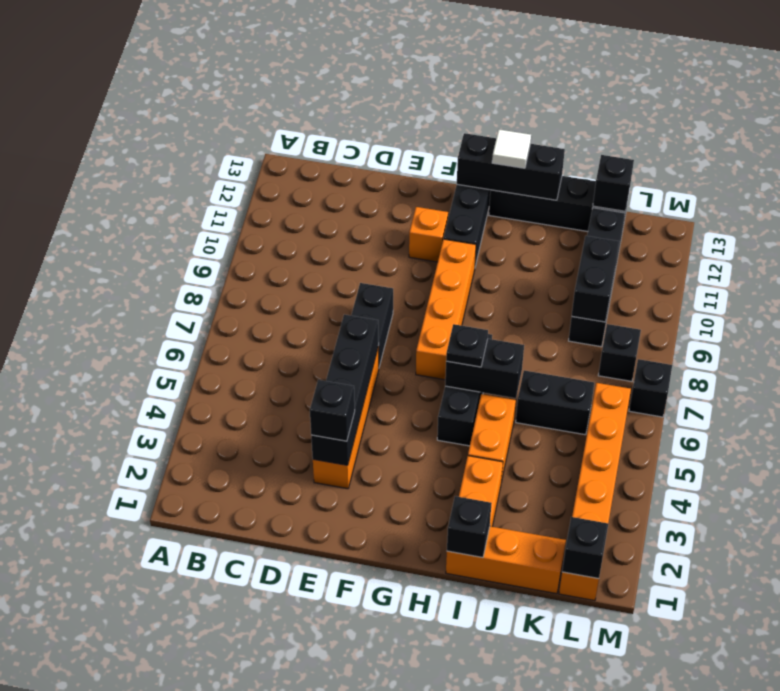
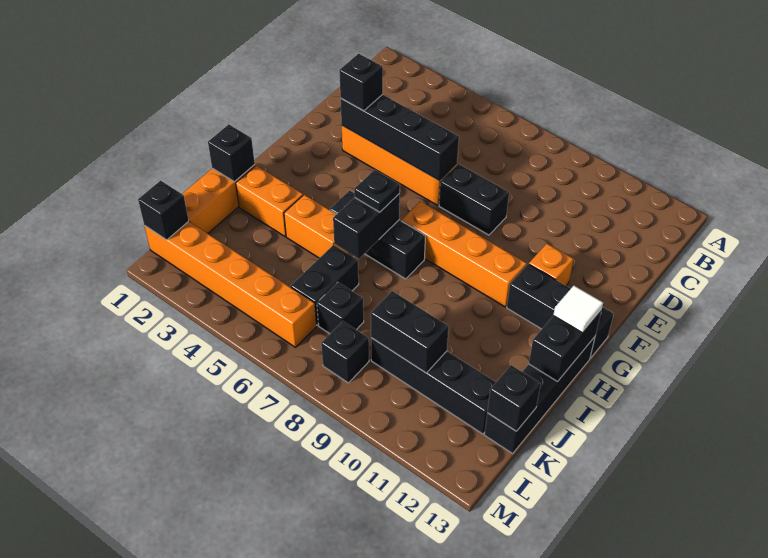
black 1x3 brick [457,133,565,200] -> black 1x2 brick [529,312,601,381]
black 1x1 brick [629,359,672,417] -> black 1x1 brick moved to [317,282,364,334]

